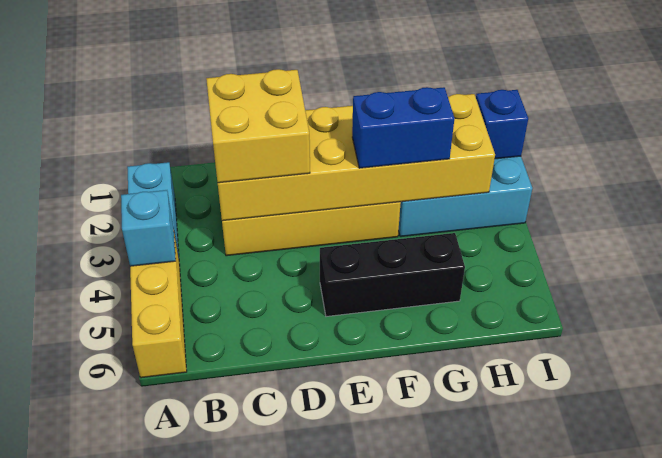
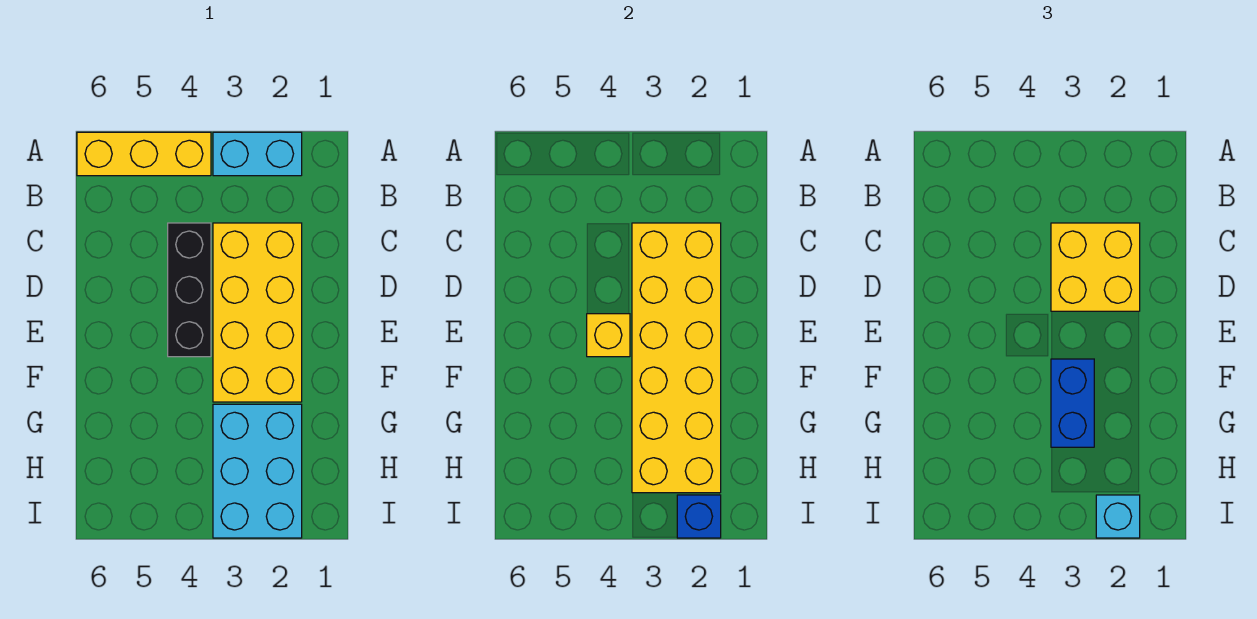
cyan 1x1 brick [121,190,176,266] -> cyan 1x1 brick moved to [1096,495,1140,538]
none -> yellow 1x1 brick [587,314,630,357]
black 1x3 brick [320,233,465,317] -> black 1x3 brick moved to [168,223,211,357]

